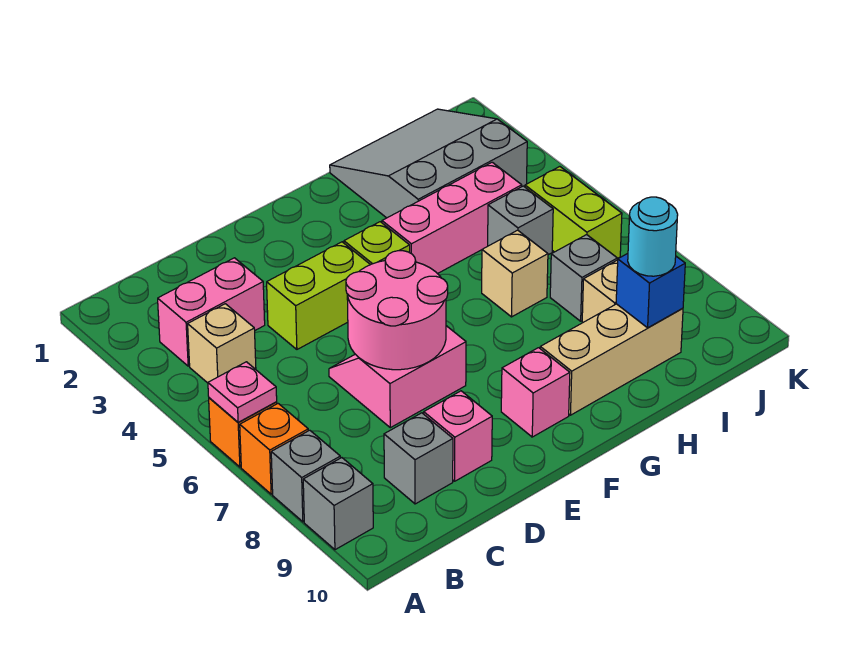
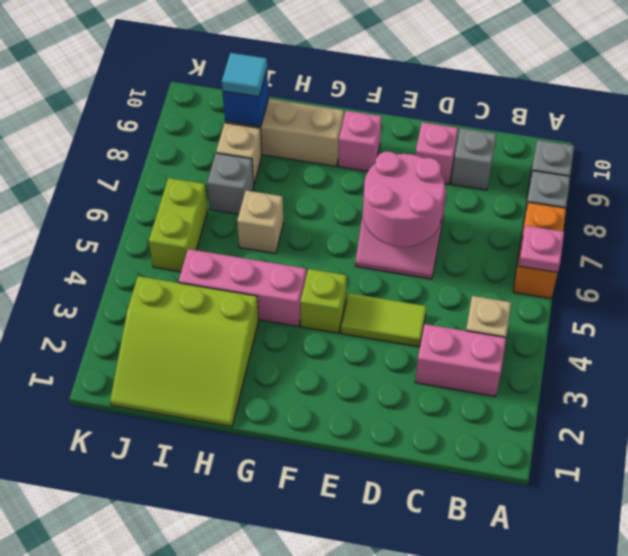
lime 1x2 brick [267,242,370,349] -> lime 1x2 tile [341,293,426,347]
grey 3x3 slope [330,109,527,218] -> lime 3x3 slope [110,276,259,427]
grey 1x1 brick [488,186,553,255] -> none
cyan 1x1 round brick [628,197,678,276] -> cyan 1x1 tile [222,53,267,97]

